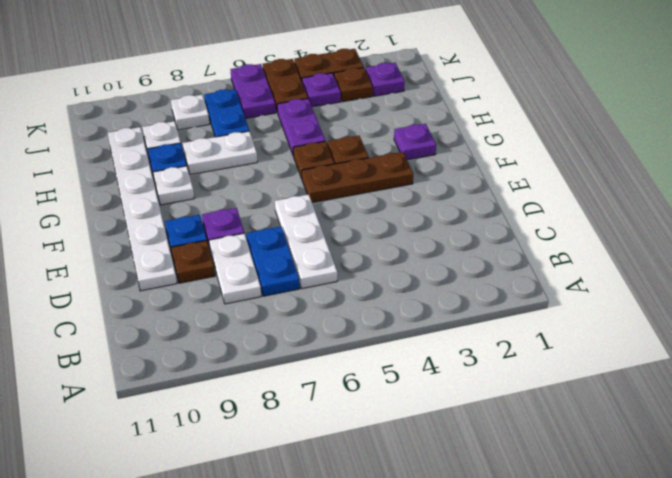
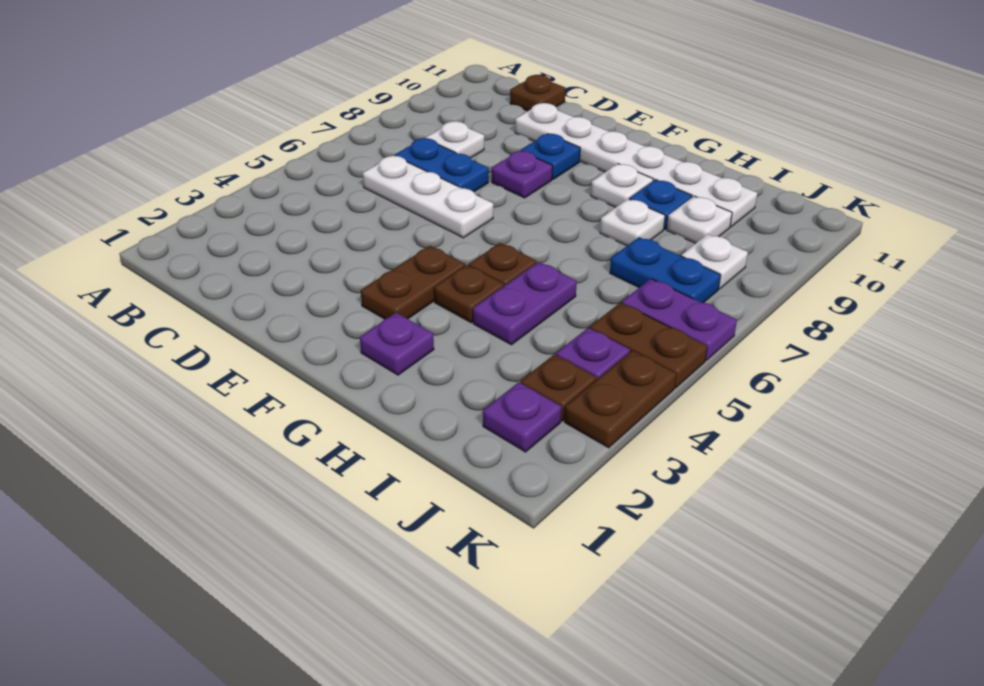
white 1x2 plate [209,233,261,304] -> white 1x1 plate [425,121,484,158]
brown 1x1 plate [171,241,215,283] -> brown 1x1 plate moved to [510,75,565,111]
brown 1x3 plate [302,152,413,203] -> brown 1x2 plate [361,246,465,319]
purple 1x2 plate [277,99,325,156] -> purple 1x2 plate turned to [473,262,577,345]
white 1x2 plate [183,131,257,175] -> white 1x1 plate [600,199,665,246]

